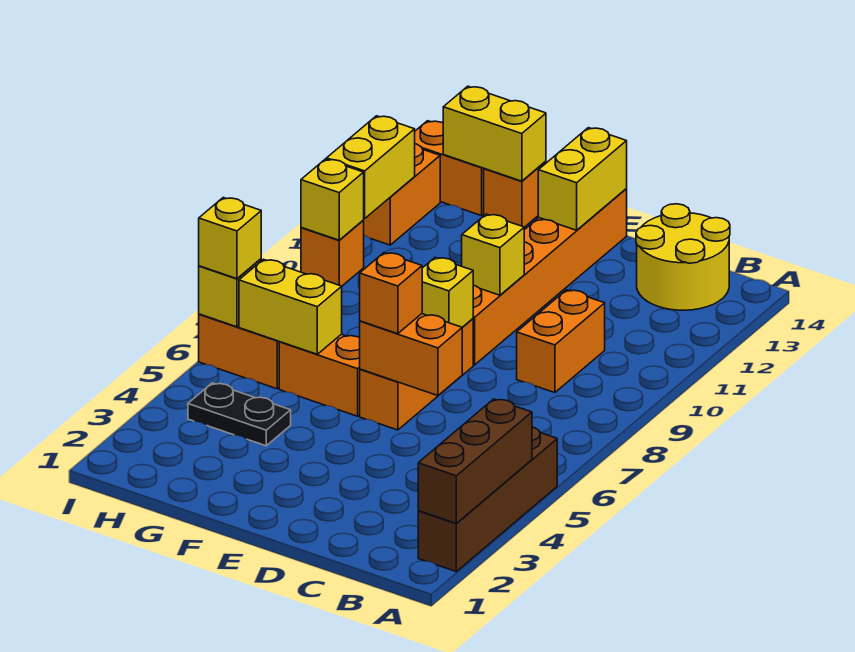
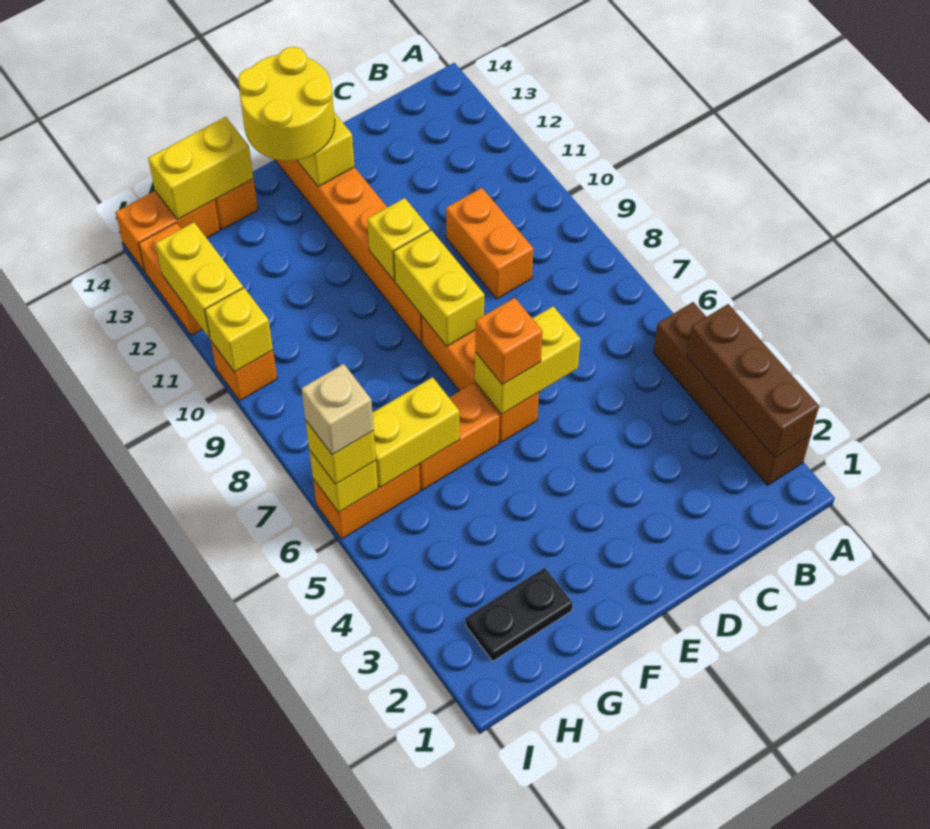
yellow 2x2 round brick [636,204,730,310] -> yellow 2x2 round brick moved to [238,47,335,161]
orange 1x2 brick [360,314,462,396] -> yellow 1x2 brick [475,306,580,414]
yellow 1x1 brick [422,258,473,327] -> yellow 1x2 brick [394,230,484,346]
black 1x2 plate [188,383,291,446] -> black 1x2 plate moved to [466,568,573,661]
none -> tan 1x1 brick [301,364,374,455]

